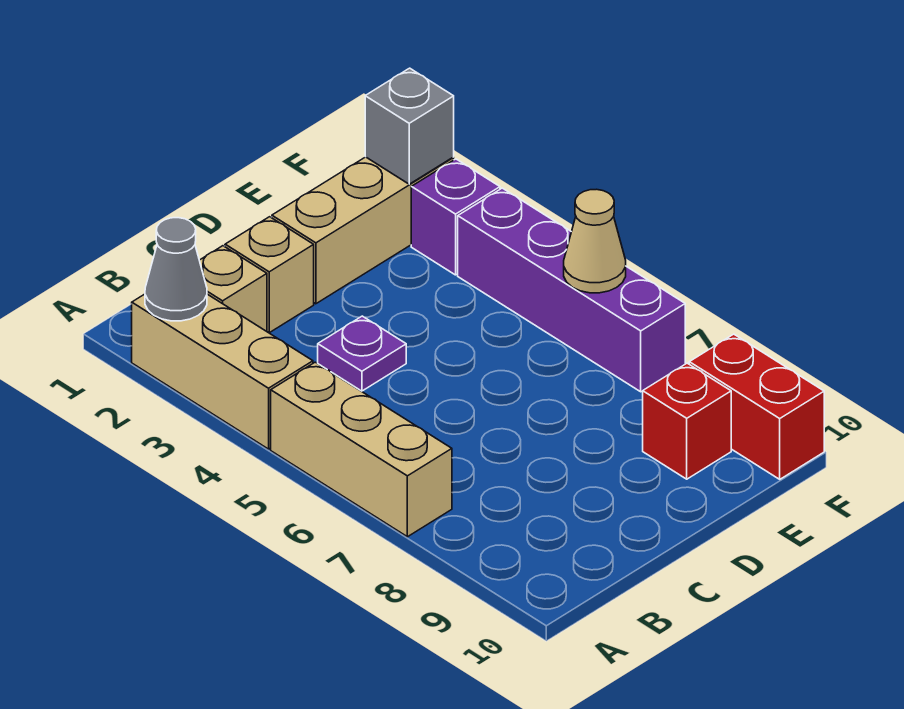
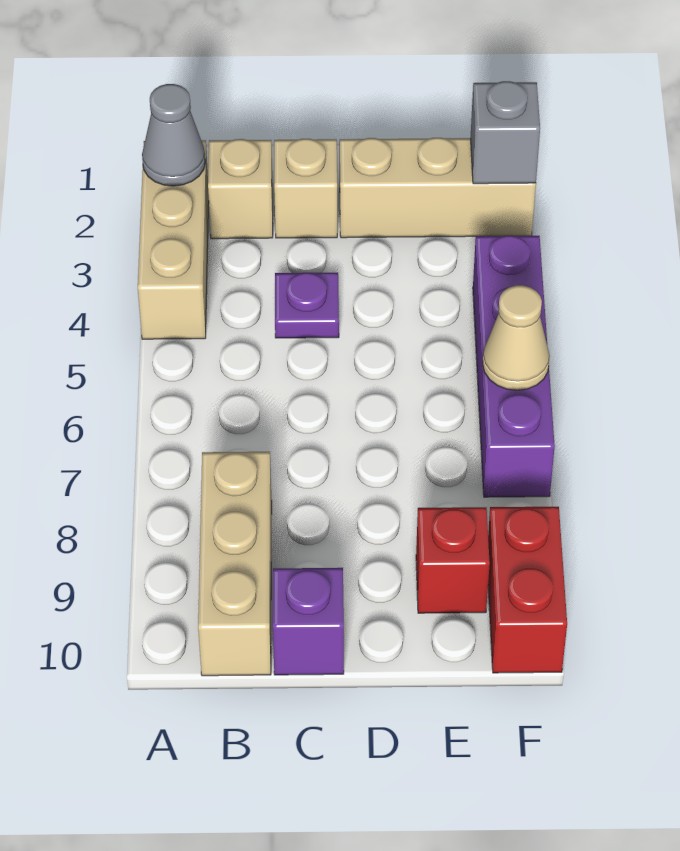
tan 1x3 brick [271,362,452,537] -> tan 1x3 brick moved to [198,452,272,676]
purple 1x1 brick [411,159,500,275] -> purple 1x1 brick moved to [273,568,344,675]

